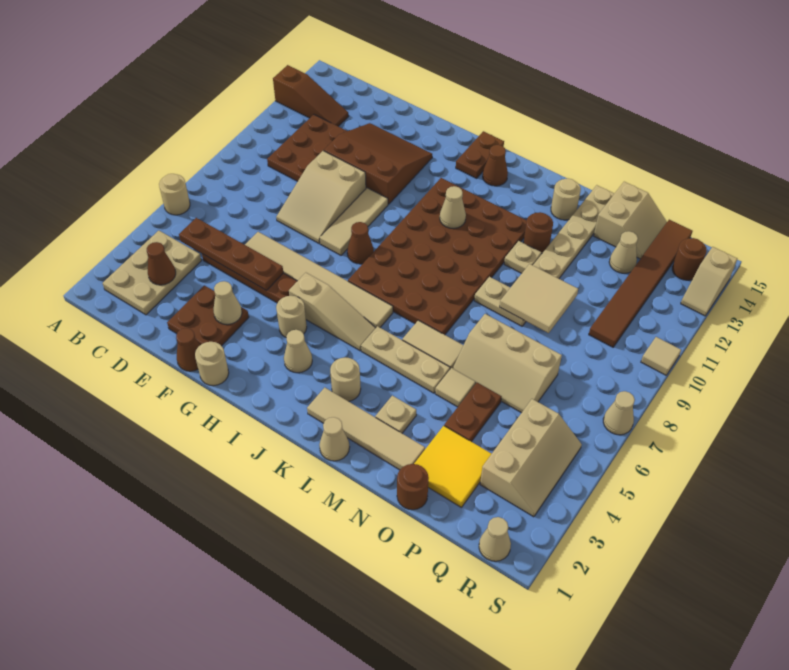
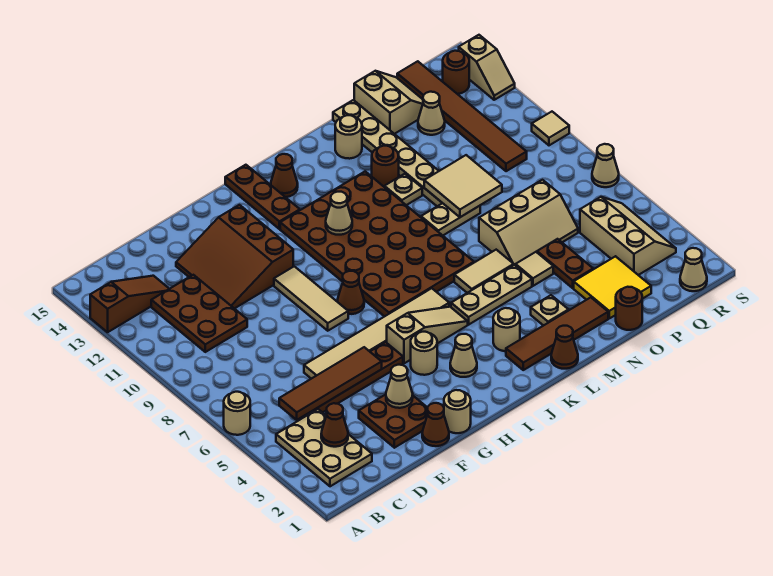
brown 1x4 plate [179,218,283,291] -> brown 1x4 tile [279,347,382,420]
tan 2x3 slope [276,151,366,243] -> none
brown 3x3 slope [324,123,432,204] -> brown 3x3 slope turned to [176,205,293,309]
brown 1x2 plate [456,131,504,178] -> brown 1x3 plate [225,165,300,229]
tan 1x4 tile [307,387,425,470] -> brown 1x4 tile [506,297,608,370]
tan 1x1 cone [319,417,350,461] -> brown 1x1 cone [551,326,578,369]

